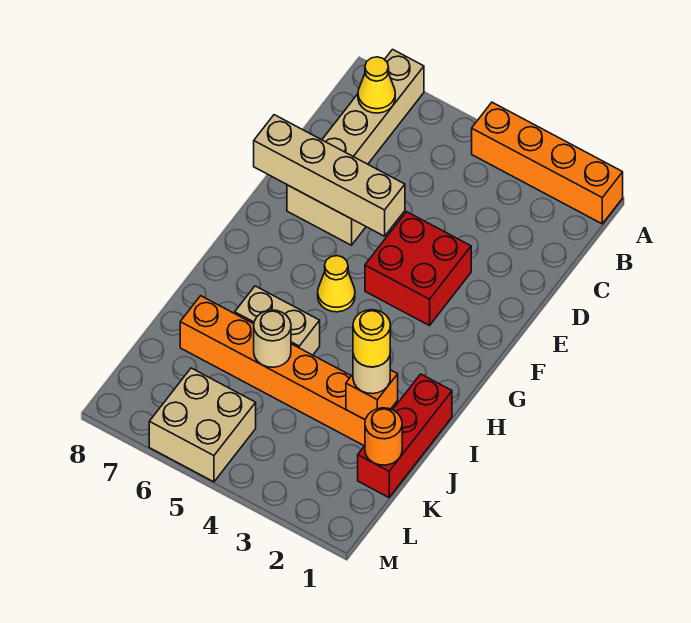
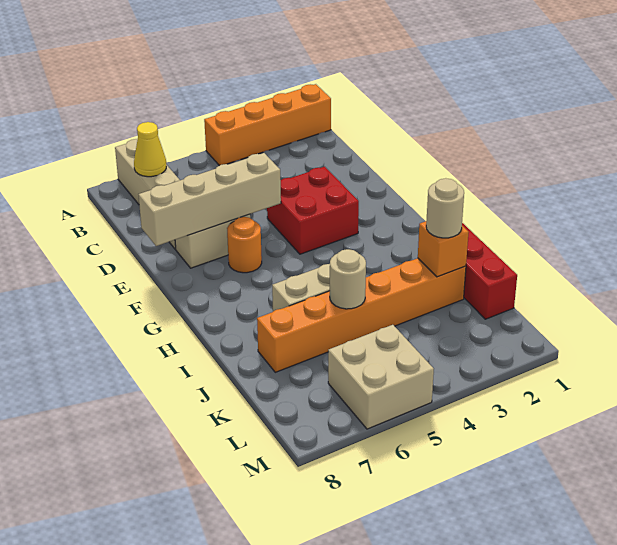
yellow 1x1 cone [318,256,355,312] -> none
yellow 1x1 round brick [353,310,390,367] -> none
orange 1x1 round brick [365,408,402,465] -> orange 1x1 round brick moved to [227,217,262,273]

